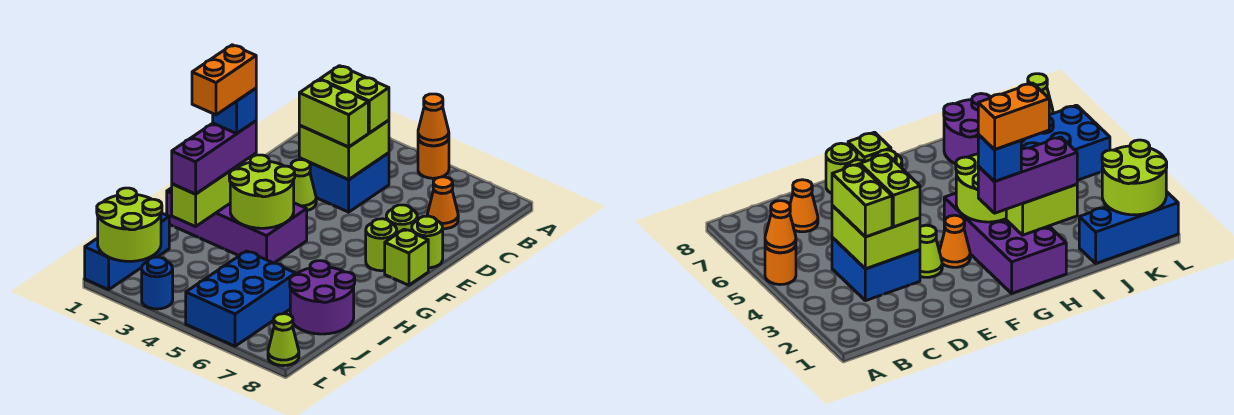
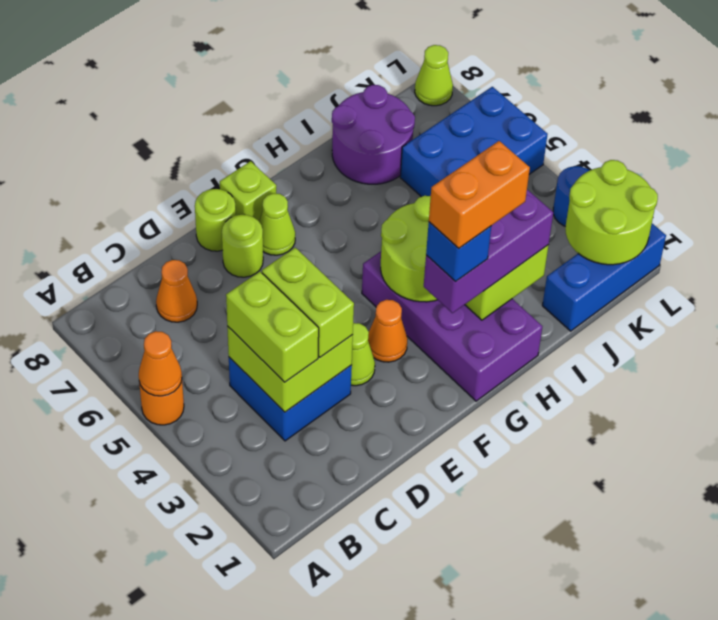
lime 1x1 round brick [366,219,397,271] -> lime 1x1 cone [259,193,295,255]

